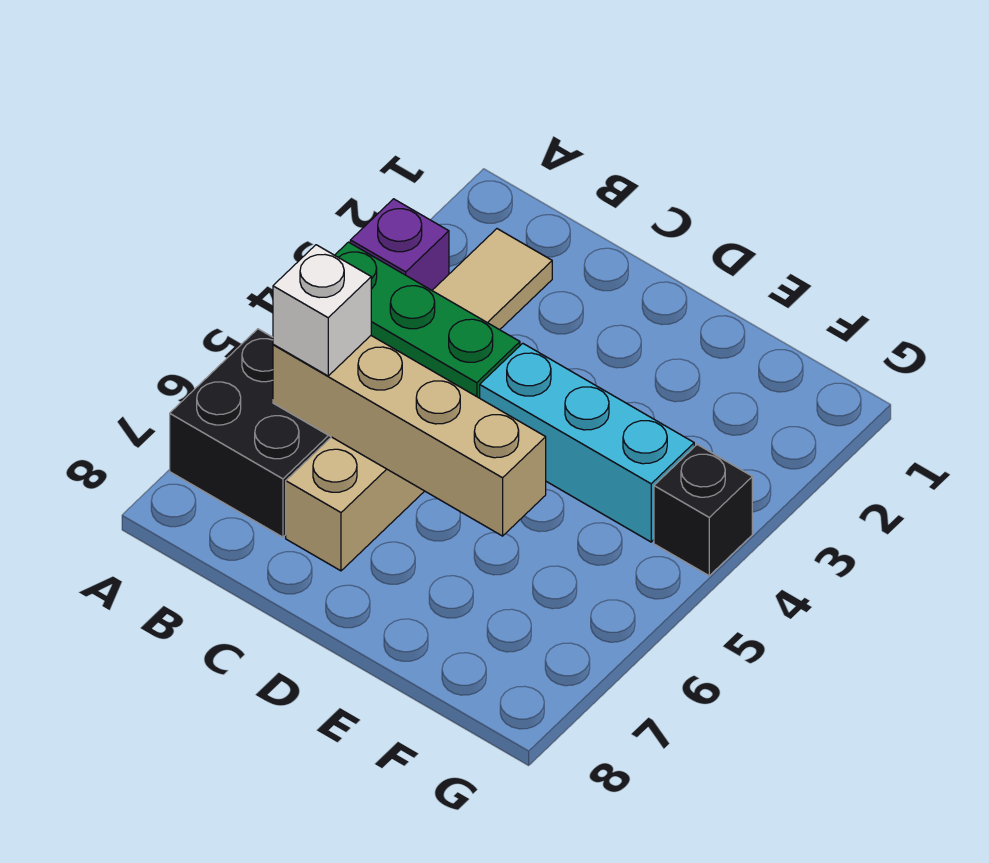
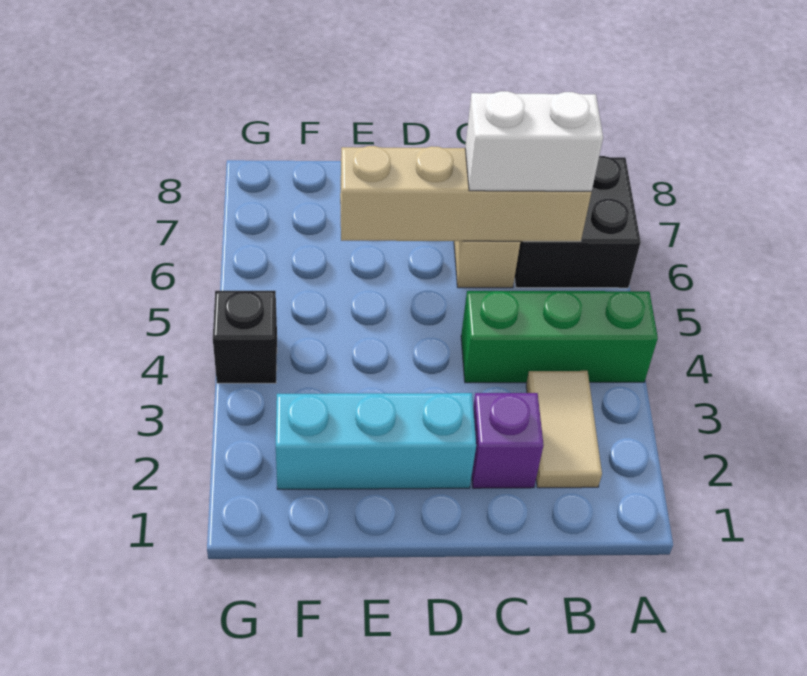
purple 1x1 brick [350,199,449,290] -> purple 1x1 brick moved to [472,393,543,488]
white 1x1 brick [273,245,371,376] -> white 1x2 brick [465,91,603,191]
cyan 1x3 brick [480,343,694,542] -> cyan 1x3 brick moved to [276,393,476,489]

